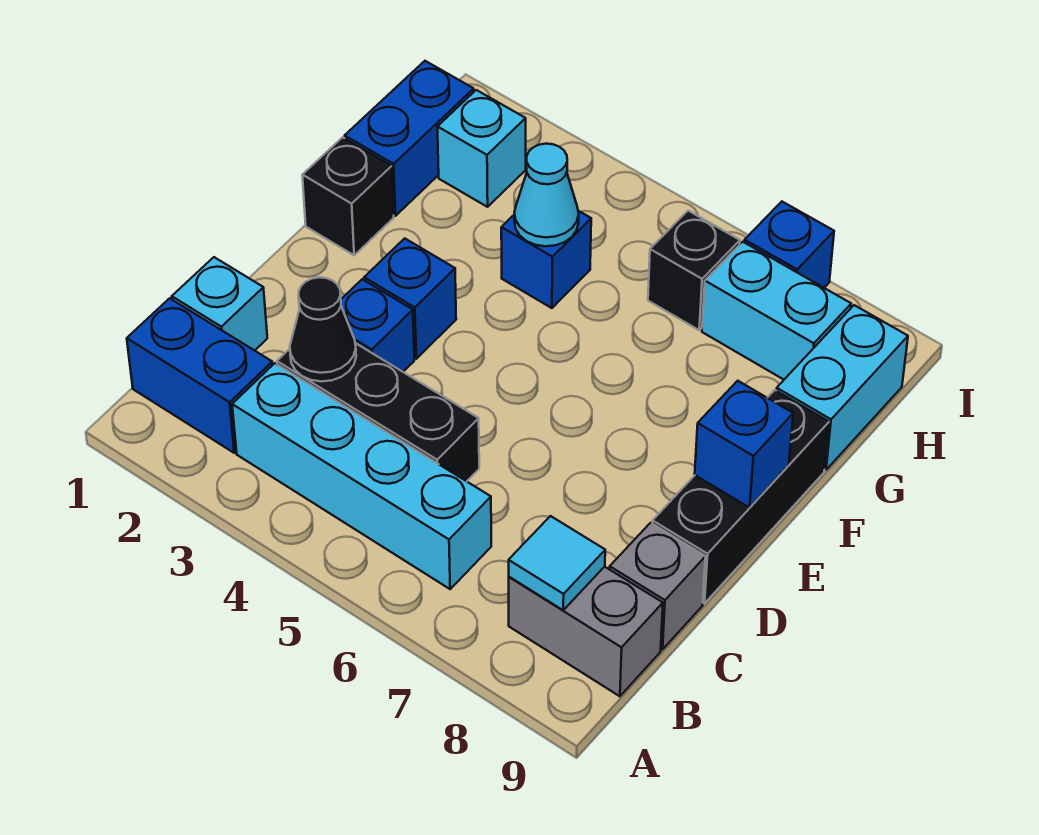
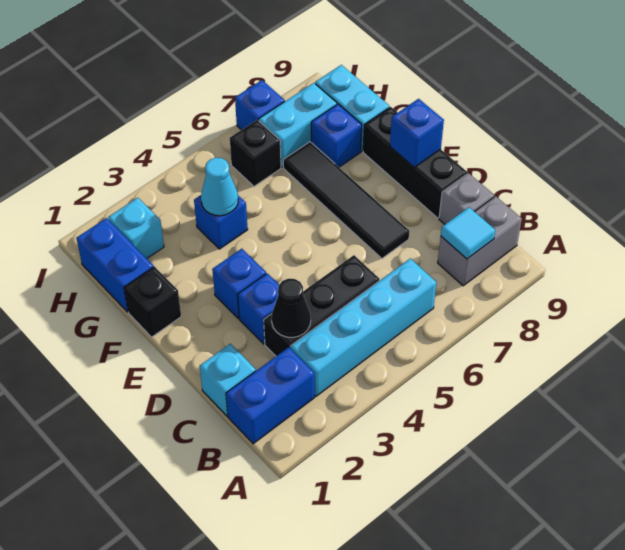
none -> black 1x4 tile [283,142,409,258]
none -> blue 1x1 brick [311,104,362,167]

